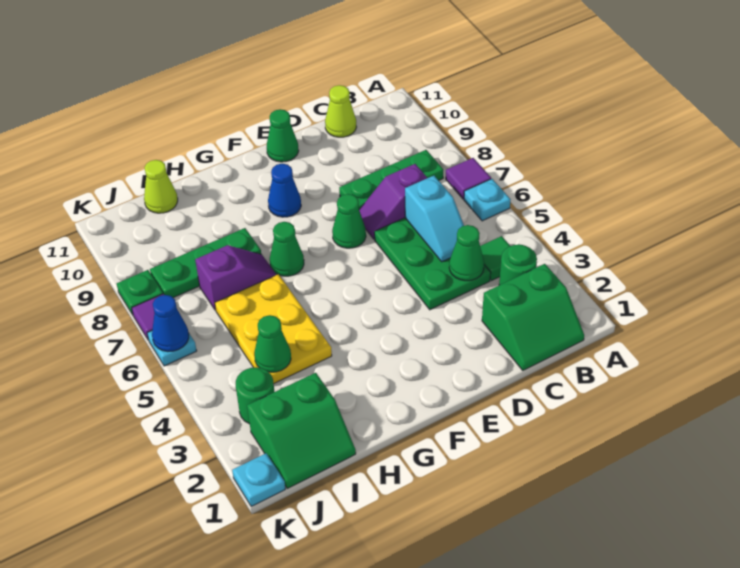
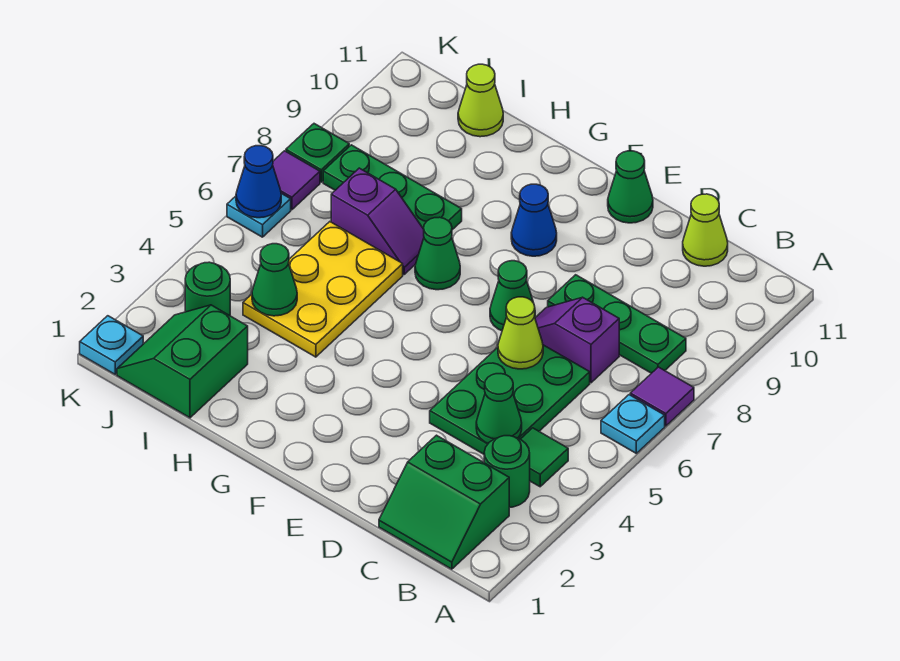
cyan 1x2 slope [405,176,464,262] -> none
none -> lime 1x1 cone [498,297,543,369]
green 2x2 slope [247,373,356,489] -> green 2x2 slope turned to [117,305,248,418]

